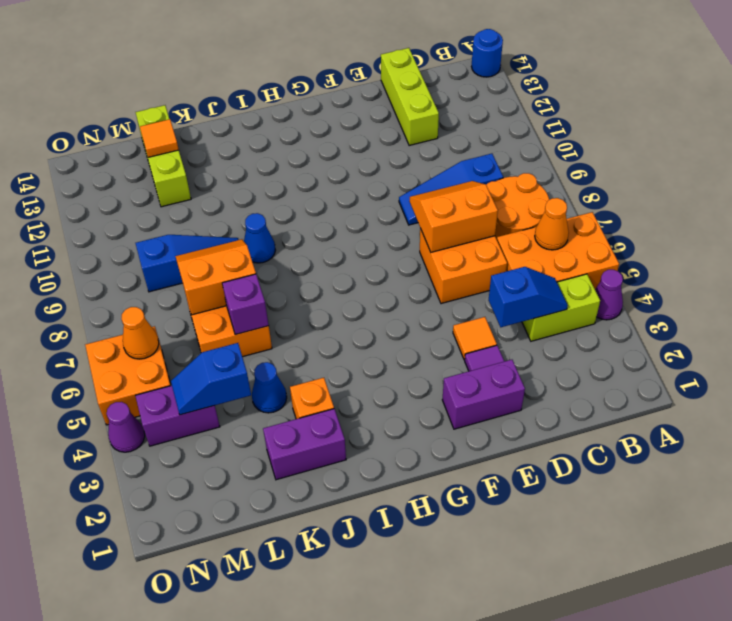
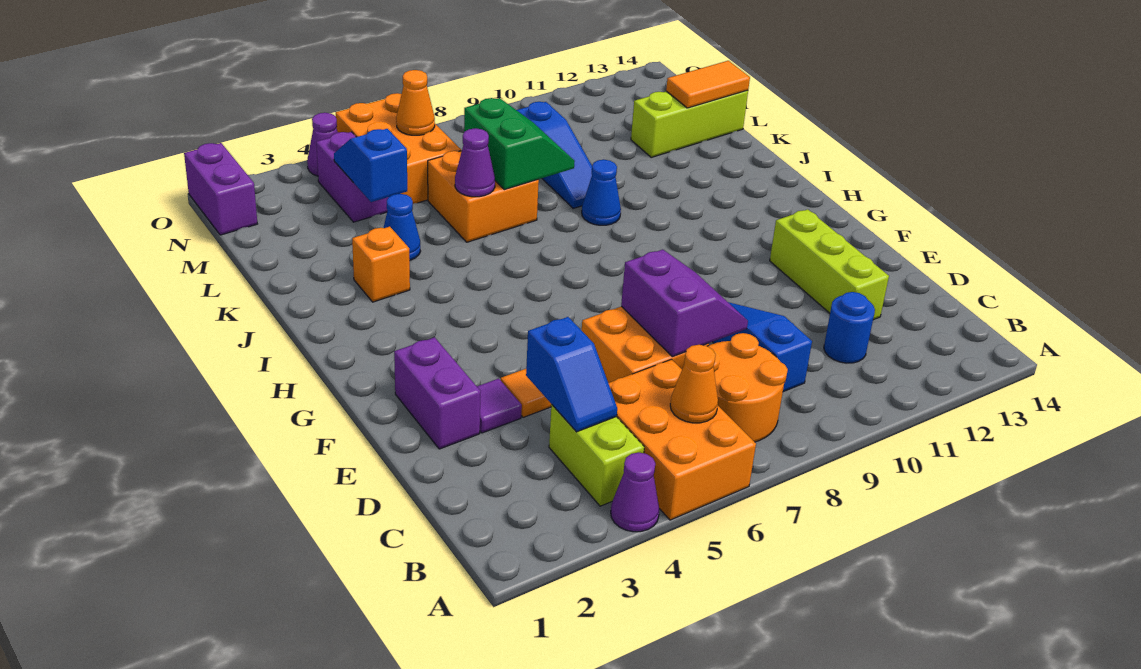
blue 1x1 round brick [472,29,503,77] -> blue 1x1 round brick moved to [824,292,875,363]
orange 2x2 slope [409,181,498,252] -> purple 2x2 slope [621,249,748,357]
lime 1x3 brick [381,48,439,146] -> lime 1x3 brick turned to [770,209,889,320]
purple 1x2 brick [263,409,346,480] -> purple 1x2 brick moved to [184,143,257,235]
purple 1x1 brick [222,274,269,335] -> purple 1x1 cone [455,128,495,197]
orange 2x2 slope [176,239,256,315] -> green 2x2 slope [464,98,575,190]
orange 1x1 tile [140,119,179,157] -> orange 1x2 tile [666,61,750,108]
orange 2x2 brick [85,326,171,425] -> orange 2x3 brick [336,93,461,204]

